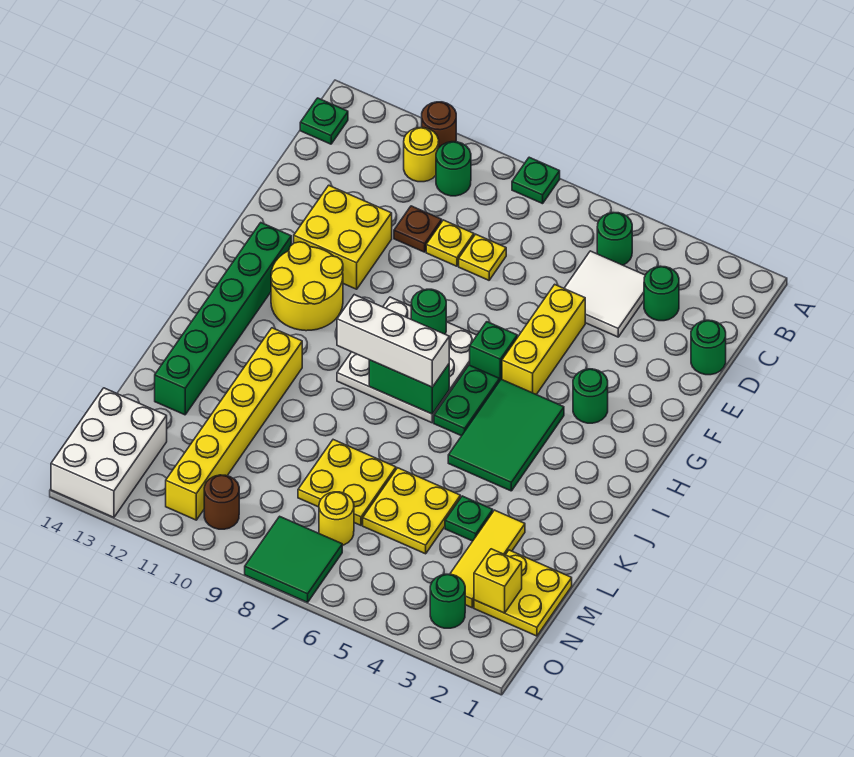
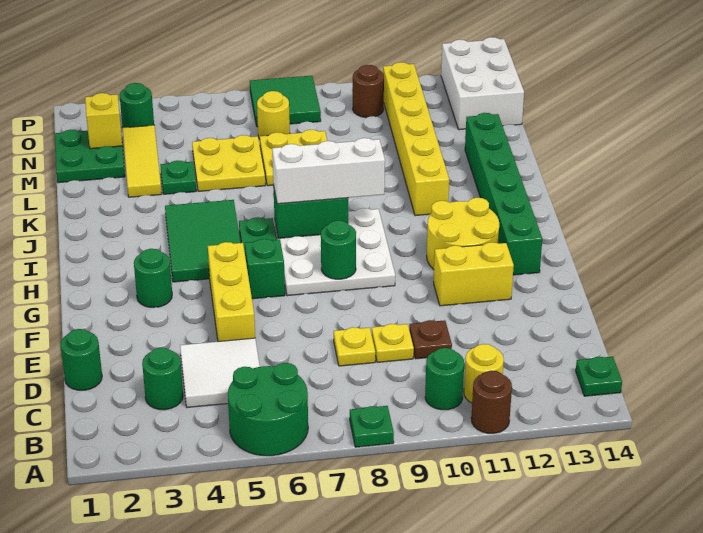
green 1x1 round brick [597,213,632,265] -> green 2x2 round brick [228,363,308,456]
yellow 2x2 brick [294,185,392,289] -> yellow 1x2 brick [434,242,514,306]
yellow 2x2 plate [474,550,572,636] -> green 2x2 plate [55,130,125,183]

